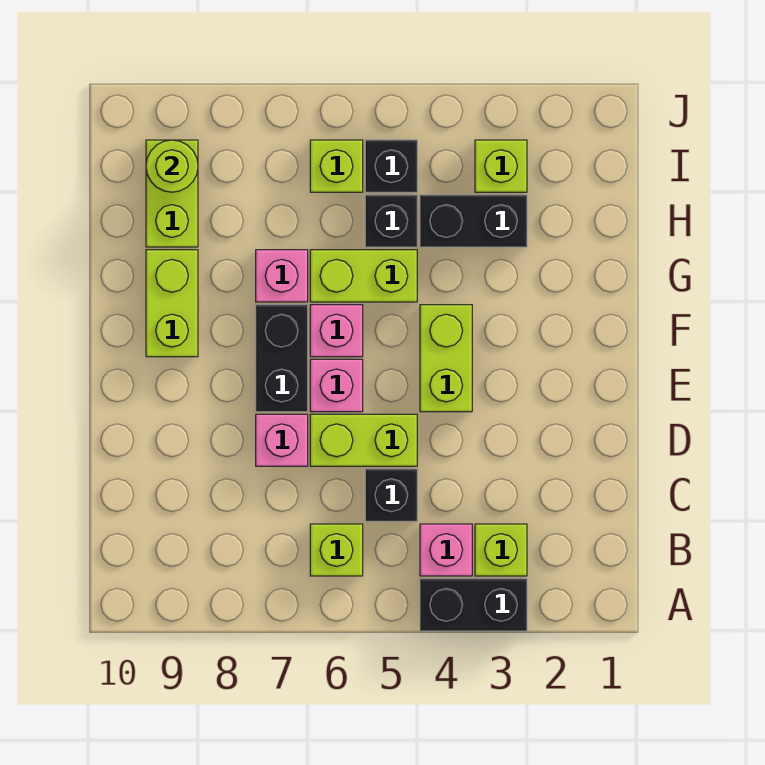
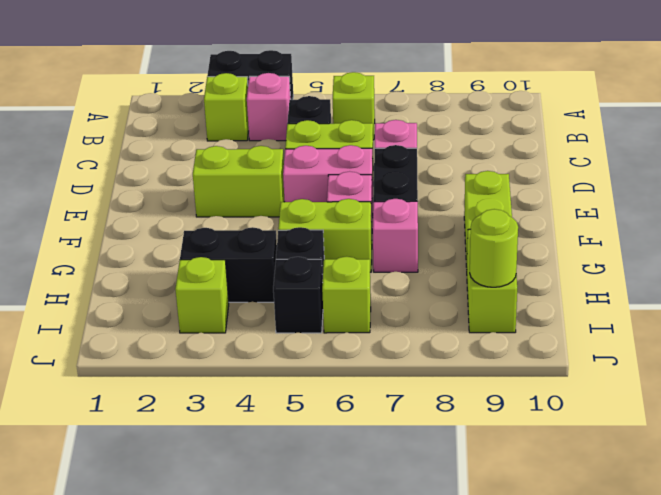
lime 1x2 brick [420,305,472,412] -> lime 1x2 brick turned to [193,146,285,217]
pink 1x1 brick [310,359,363,412] -> pink 1x2 brick [283,145,373,216]

